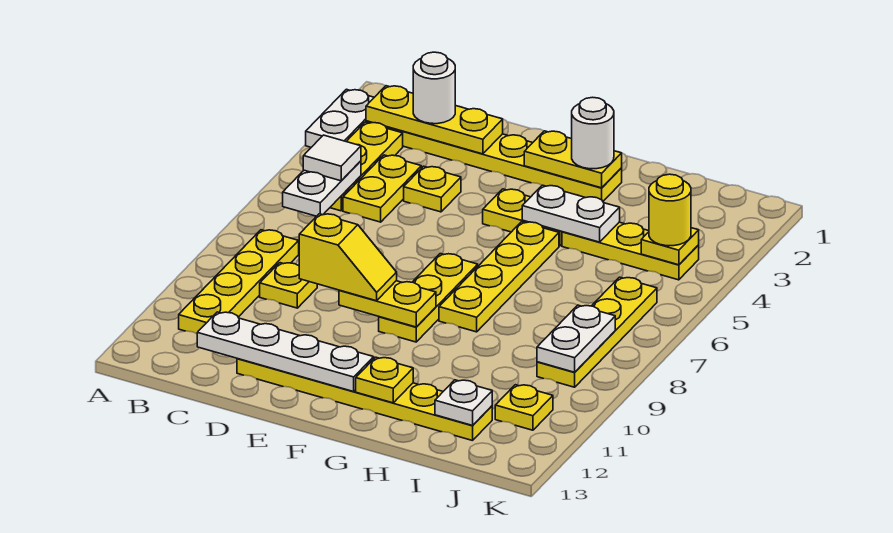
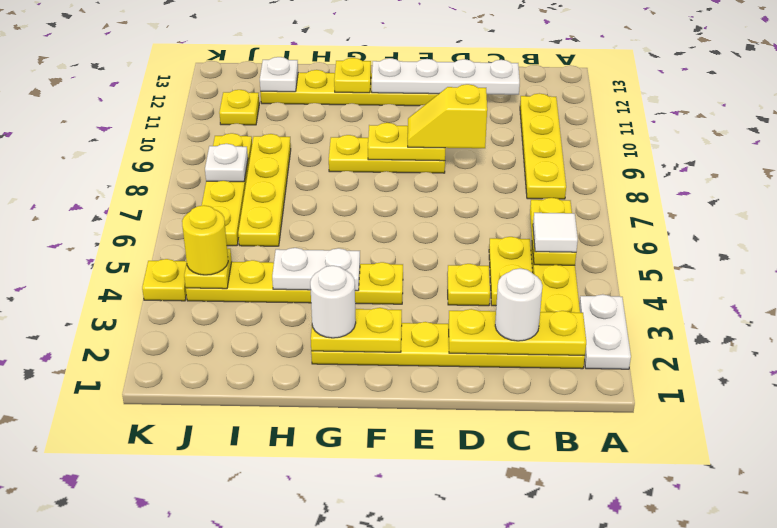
white 1x2 plate [283,161,361,216] -> yellow 1x2 plate [530,198,576,265]
yellow 1x1 plate [260,263,317,308] -> yellow 1x1 plate moved to [142,259,187,301]
yellow 1x3 plate [379,254,478,342] -> yellow 1x3 plate turned to [329,135,445,173]
yellow 1x4 plate [439,222,559,332] -> yellow 1x4 plate moved to [238,134,291,246]
white 1x2 plate [537,305,615,372] -> white 1x1 plate [205,144,248,182]

